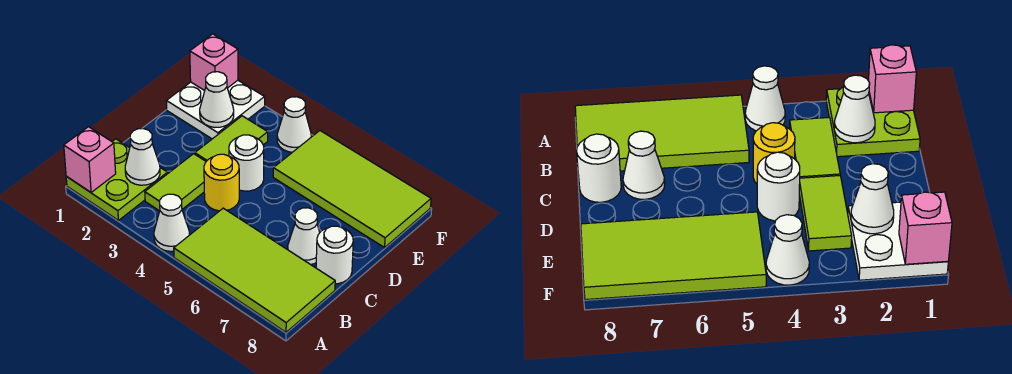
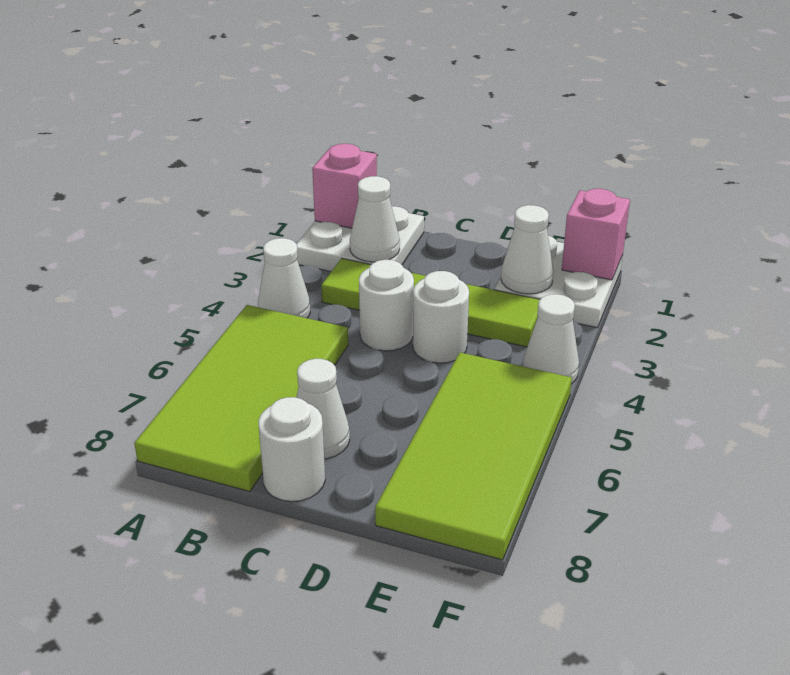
lime 2x2 plate [66,139,168,220] -> white 2x2 plate [297,206,424,271]
yellow 1x1 round brick [204,154,239,211] -> white 1x1 round brick [359,260,414,351]

